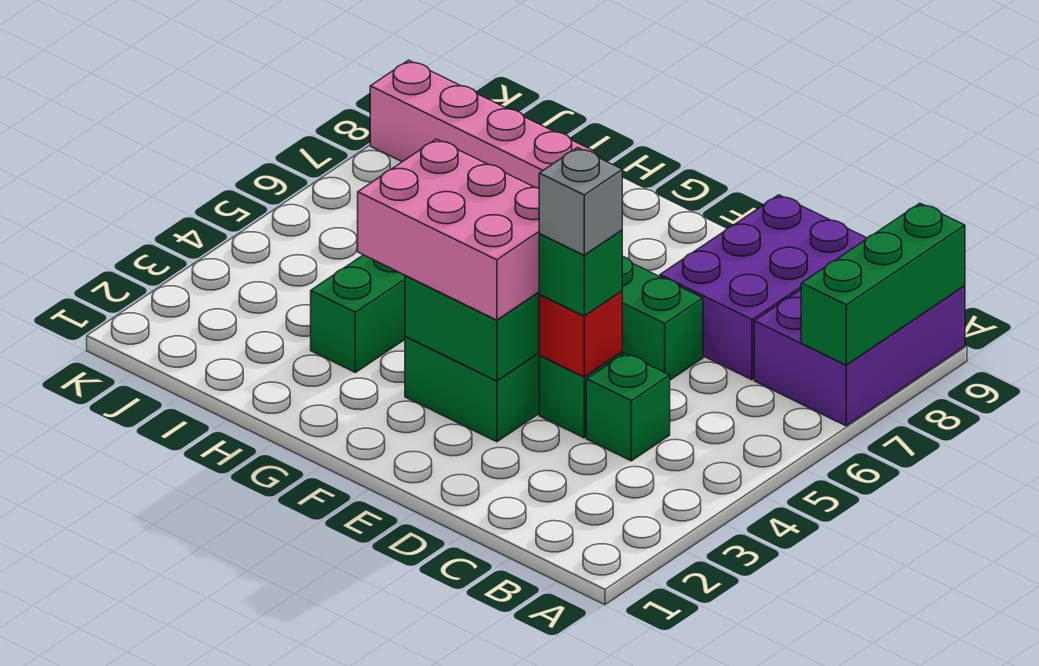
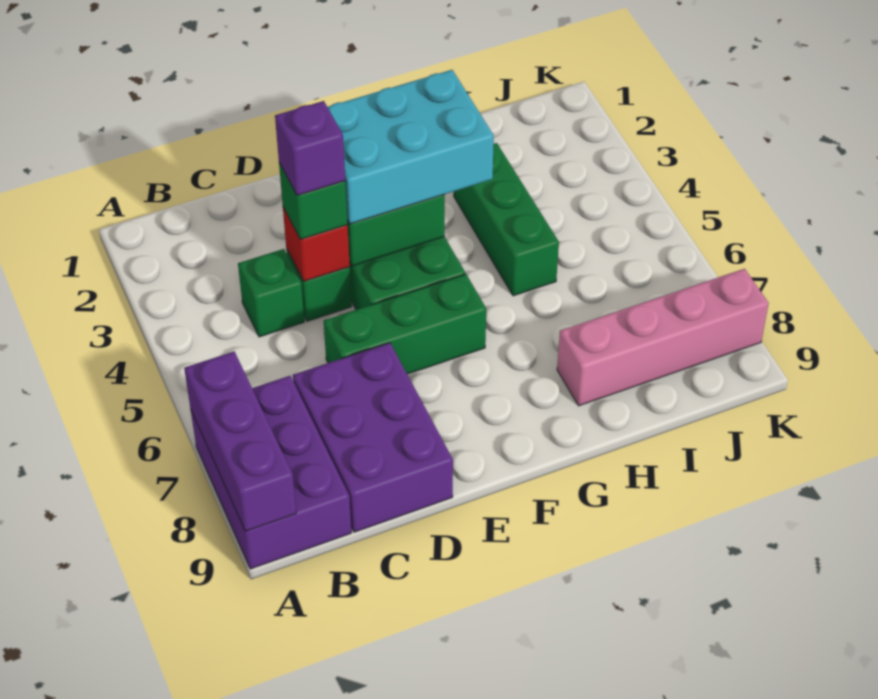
green 1x3 brick [801,203,965,365] -> purple 1x3 brick [184,352,296,531]
grey 1x1 brick [539,148,622,255] -> purple 1x1 brick [275,101,345,195]
pink 2x3 brick [358,139,539,320] -> cyan 2x3 brick [328,70,494,224]

